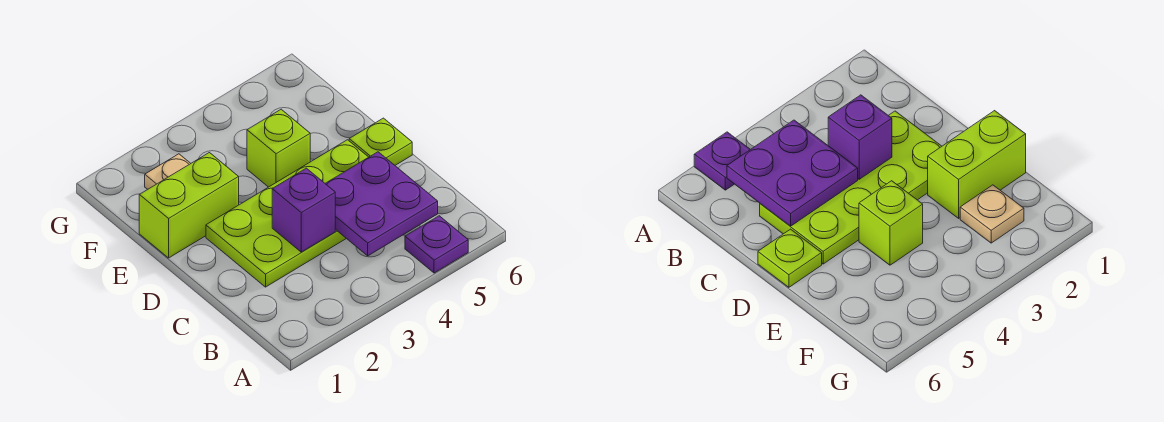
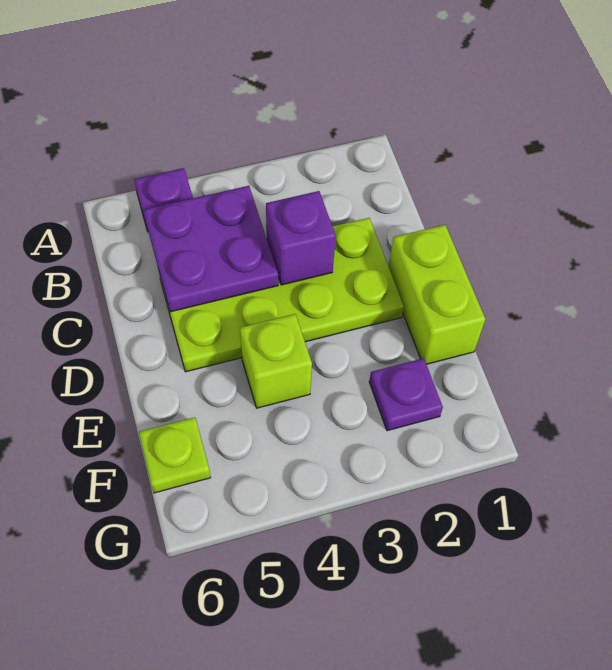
lime 1x1 plate [349,118,412,165] -> lime 1x1 plate moved to [139,417,211,493]
lime 1x2 brick [139,153,239,258] -> lime 1x2 brick turned to [389,225,485,364]
tan 1x1 plate [145,154,191,189] -> purple 1x1 plate [369,358,443,431]

